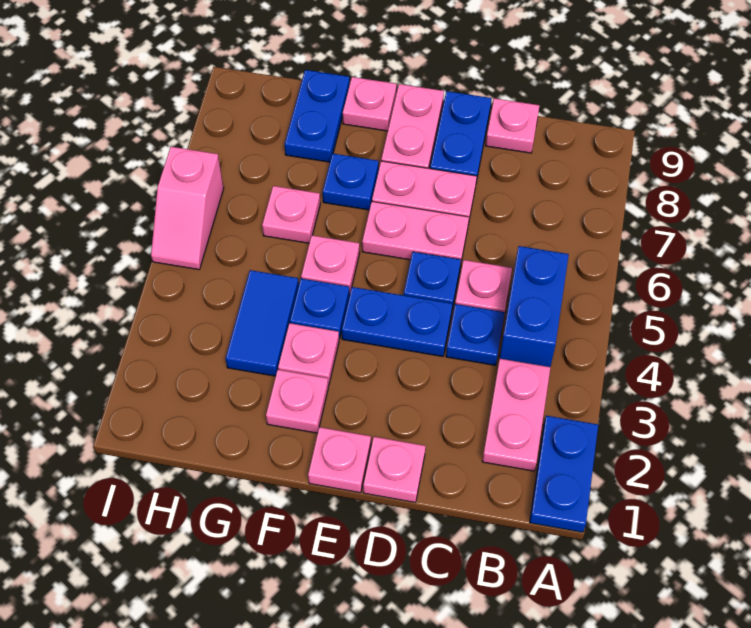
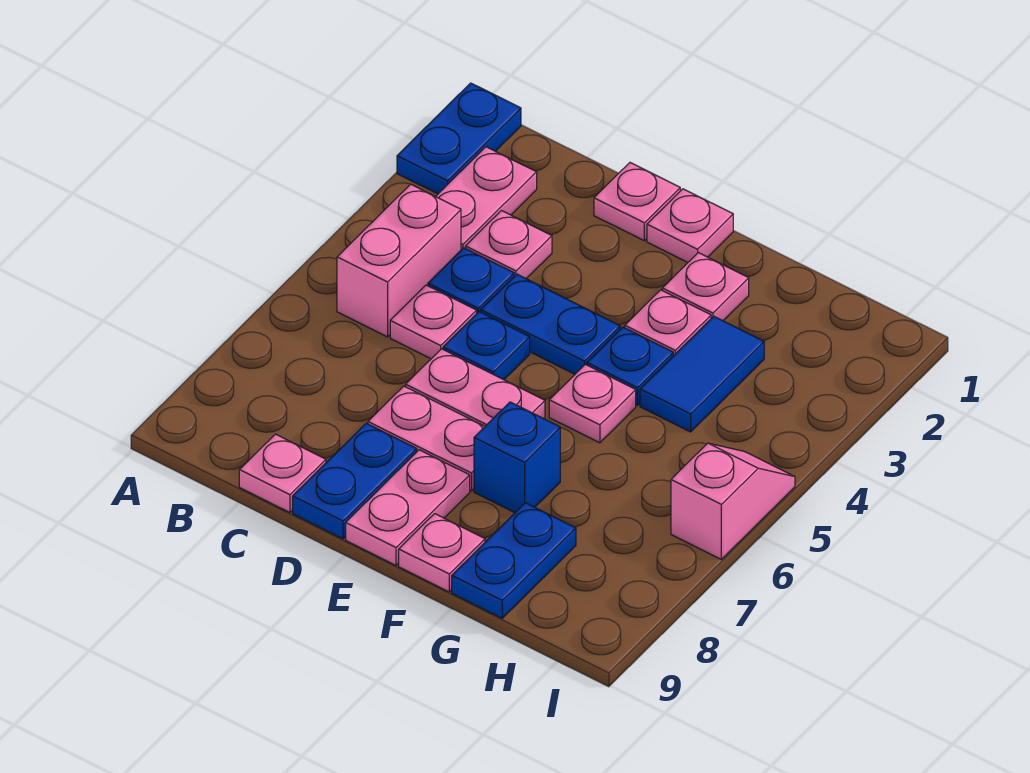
blue 1x2 brick [500,246,569,367] -> pink 1x2 brick [337,184,461,337]
blue 1x1 plate [323,153,379,210] -> blue 1x1 brick [474,402,560,513]
pink 1x1 plate [262,186,320,243] -> pink 1x1 plate moved to [466,211,552,279]

